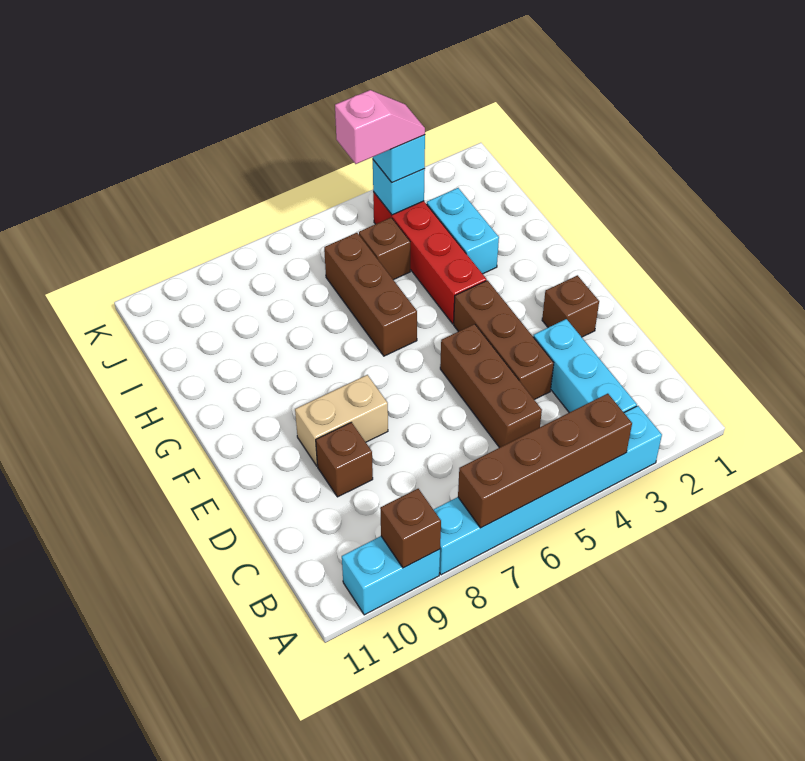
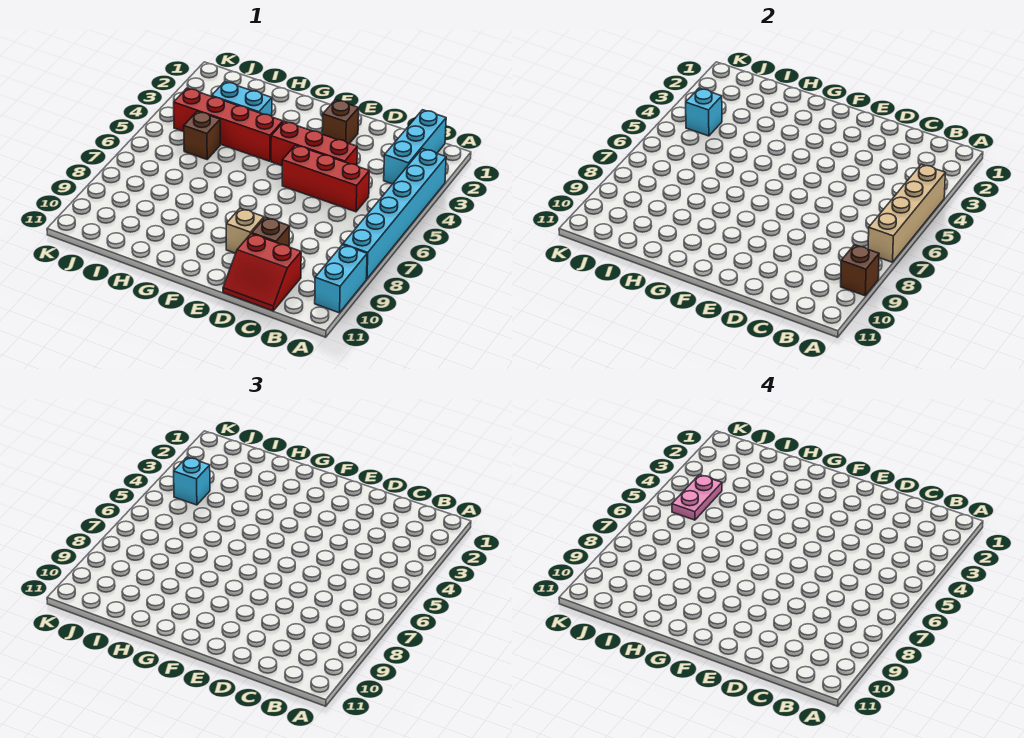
brown 1x4 brick [458,394,632,528] -> tan 1x4 brick [868,164,945,262]
cyan 1x3 brick [533,319,637,413] -> cyan 1x3 brick turned to [384,110,446,184]
brown 1x3 brick [440,324,542,448] -> red 1x3 brick [282,145,369,212]
none -> red 2x2 slope [223,234,301,311]
brown 1x3 brick [454,280,554,400] -> red 1x3 brick [271,121,357,166]
tan 1x2 brick [295,375,388,466] -> tan 1x1 brick [226,208,264,253]
brown 1x3 brick [324,233,417,356] -> none
pink 1x2 slope [335,90,425,164] -> pink 1x2 plate [672,475,722,520]

